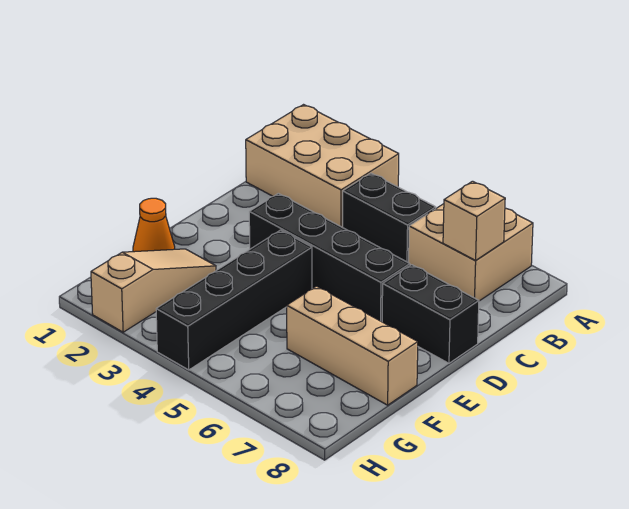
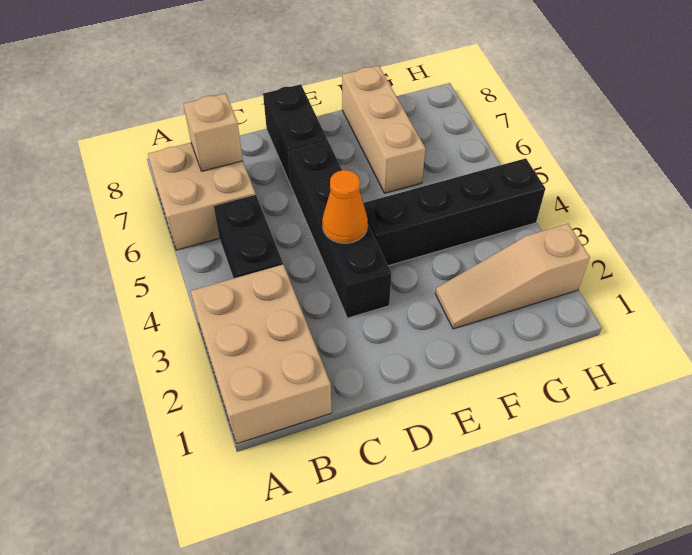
orange 1x1 cone [133,198,175,252] -> orange 1x1 cone moved to [322,170,368,243]

